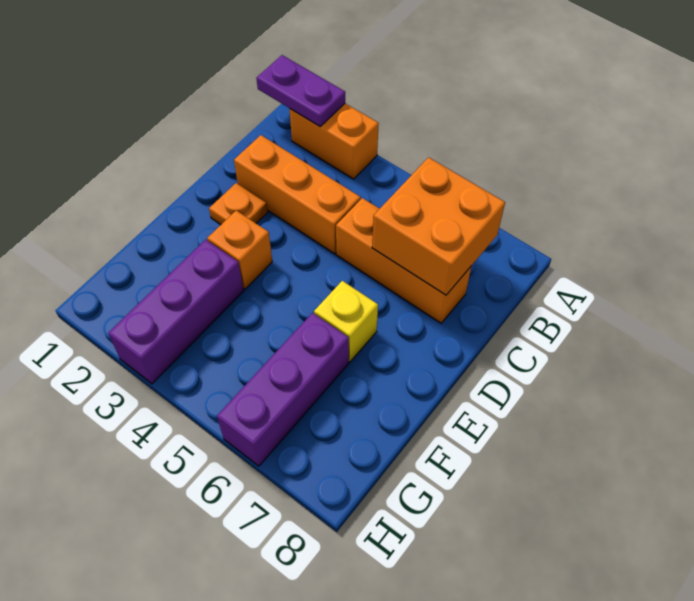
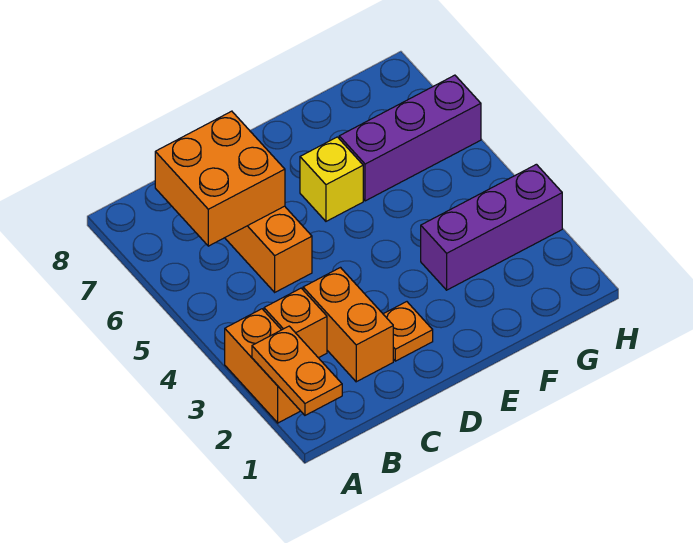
purple 1x2 plate [256,55,345,126] -> orange 1x2 plate [252,326,342,415]
orange 1x3 brick [234,135,361,254] -> orange 1x2 brick [303,268,393,382]
orange 1x1 brick [207,210,272,289] -> orange 1x1 brick moved to [264,288,327,358]

